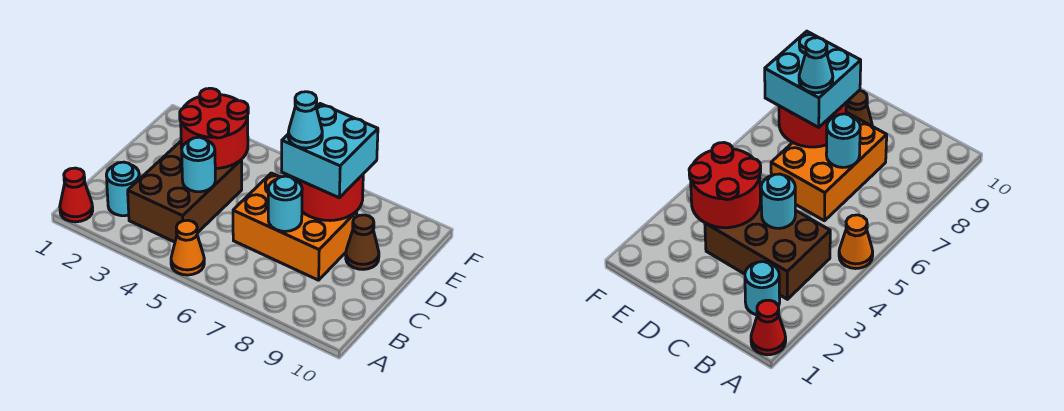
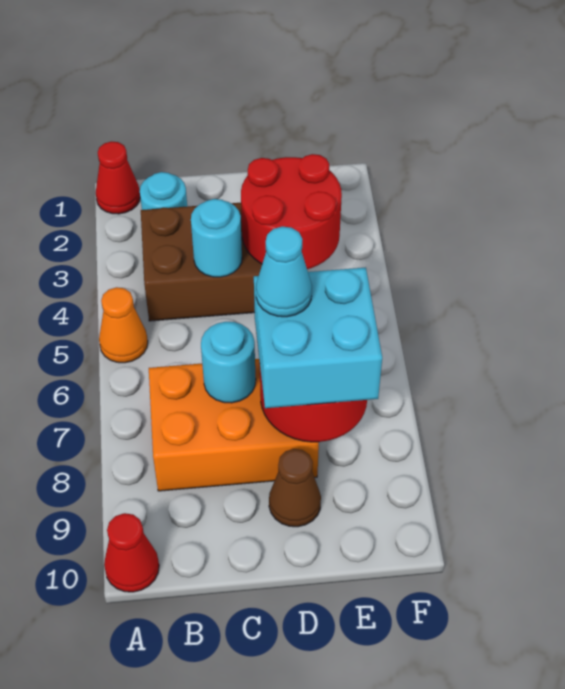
none -> red 1x1 cone [104,513,159,592]
orange 2x3 brick [233,173,357,280] -> orange 2x3 brick turned to [149,359,319,491]

